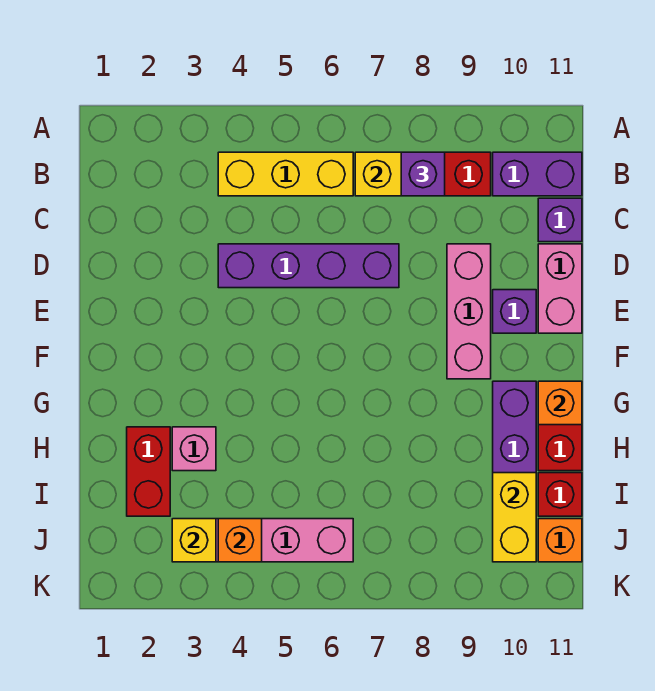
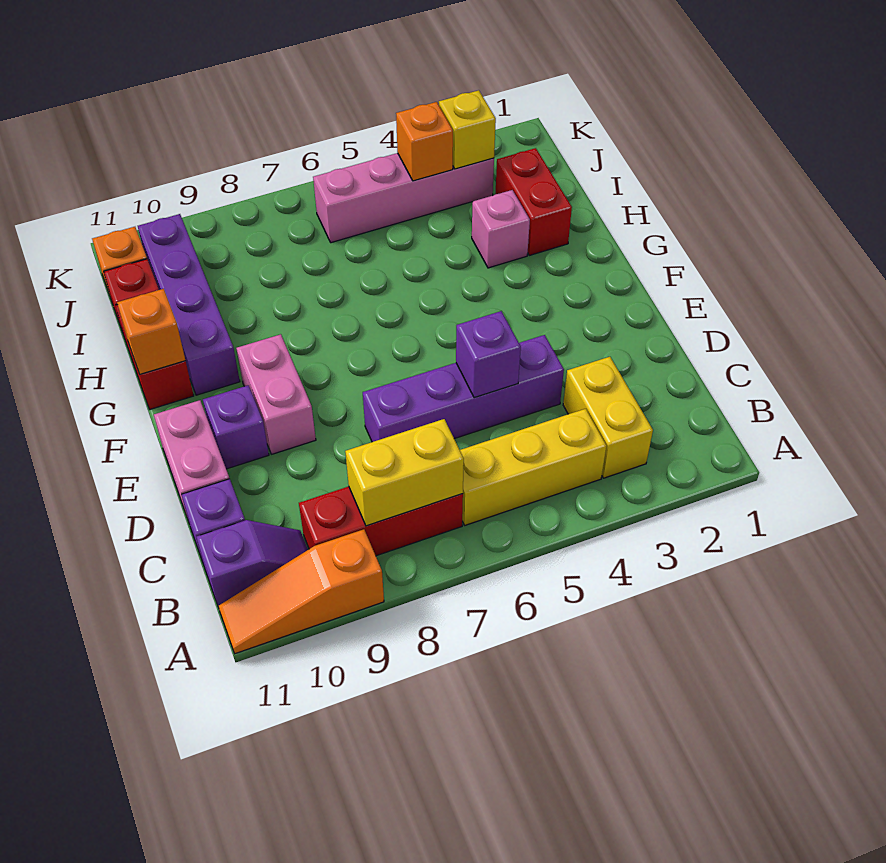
none -> orange 1x3 slope [218,529,384,654]
purple 1x1 brick [401,152,445,196] -> purple 1x1 brick moved to [456,311,521,398]
purple 1x2 brick [493,152,582,196] -> purple 1x2 slope [196,520,308,606]
pink 1x3 brick [447,244,491,379] -> pink 1x2 brick [236,334,316,454]
yellow 1x2 brick [493,473,536,562] -> yellow 1x2 brick moved to [563,357,653,478]

